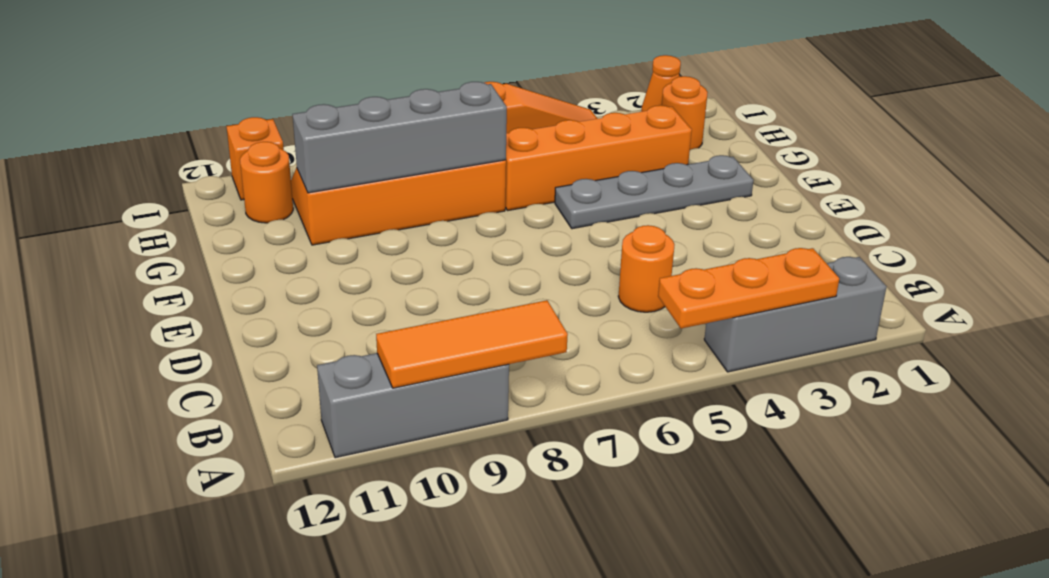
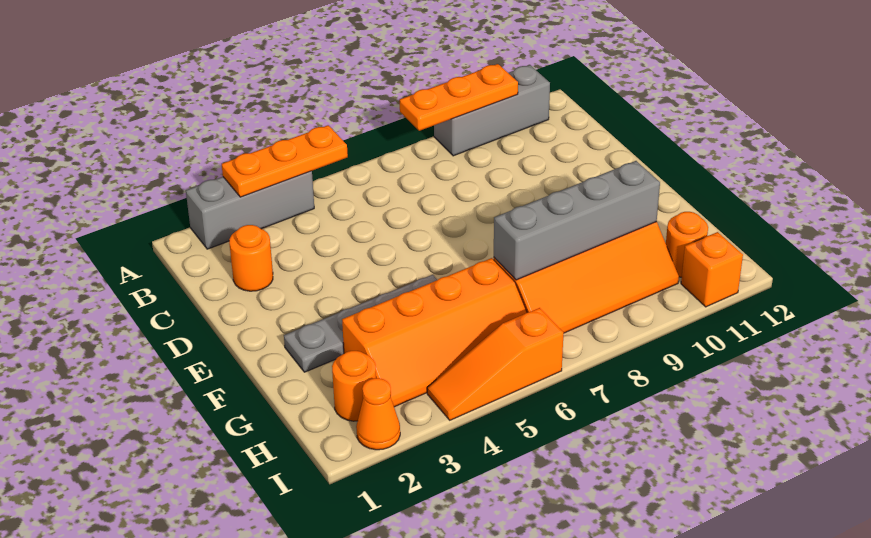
orange 1x3 tile [376,300,568,388] -> orange 1x3 plate [400,64,518,131]
orange 1x1 round brick [618,225,675,312] -> orange 1x1 round brick moved to [229,225,273,291]

